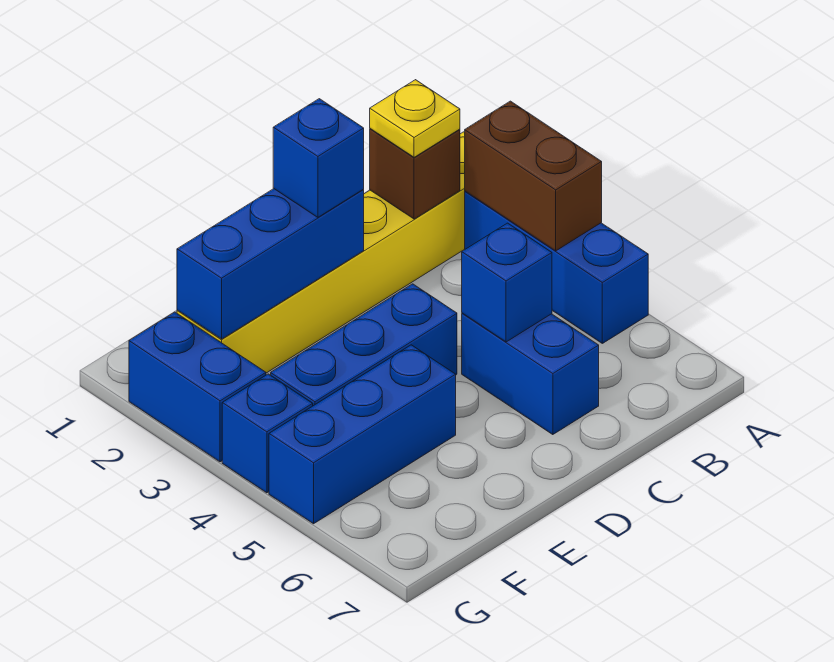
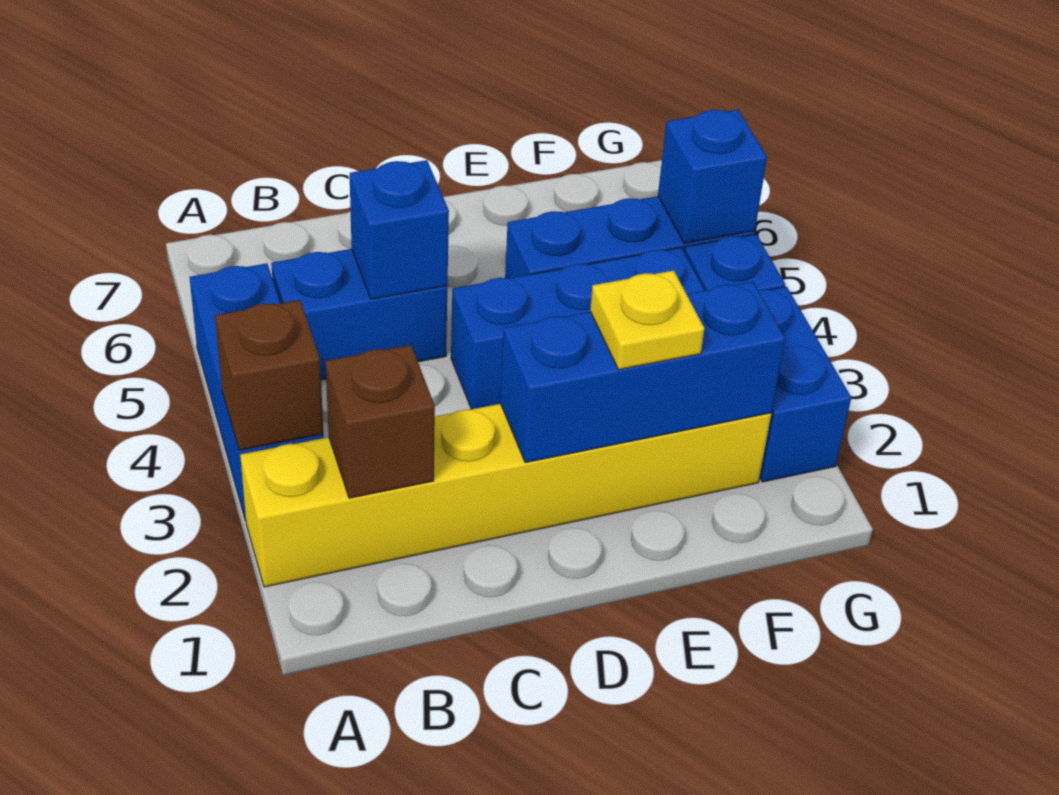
brown 1x2 brick [465,101,602,251] -> brown 1x1 brick [215,300,323,450]
yellow 1x1 plate [370,80,460,157] -> yellow 1x1 plate moved to [590,270,704,370]
blue 1x2 brick [462,313,599,435] -> blue 1x2 brick turned to [271,249,447,380]
blue 1x1 brick [273,99,364,217] -> blue 1x1 brick moved to [658,110,767,243]

